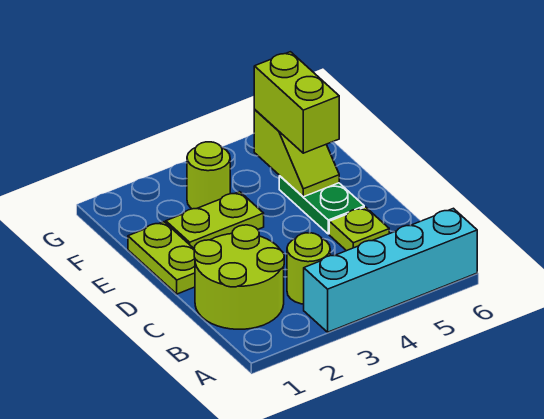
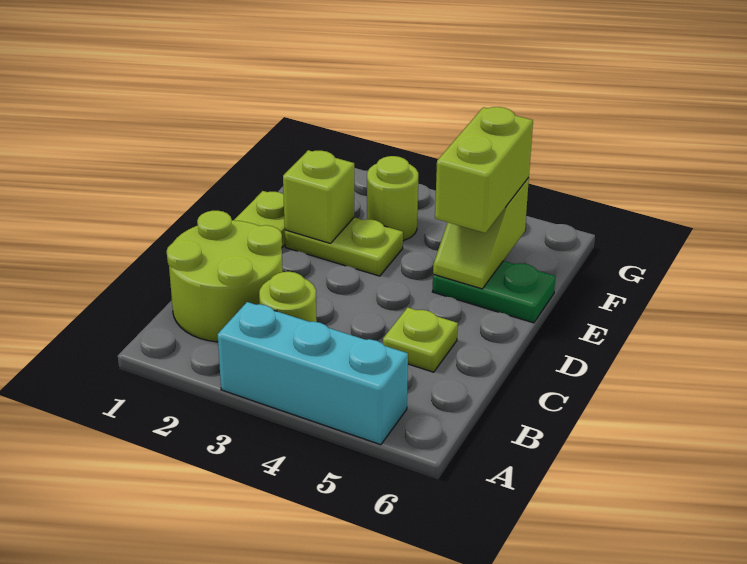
cyan 1x4 brick [304,208,477,332] -> cyan 1x3 brick [218,302,408,445]
green 1x2 plate [279,176,364,234] -> green 1x2 plate turned to [432,261,556,323]
none -> lime 1x1 brick [283,150,354,243]

